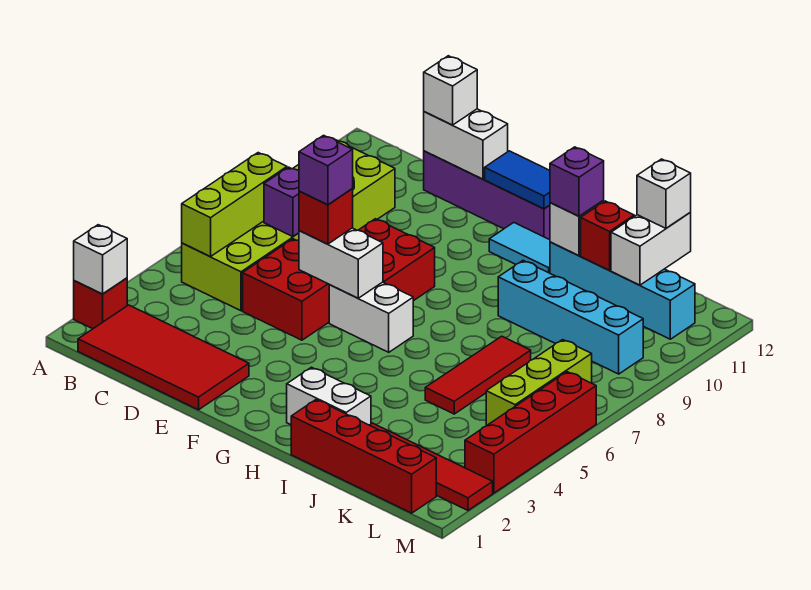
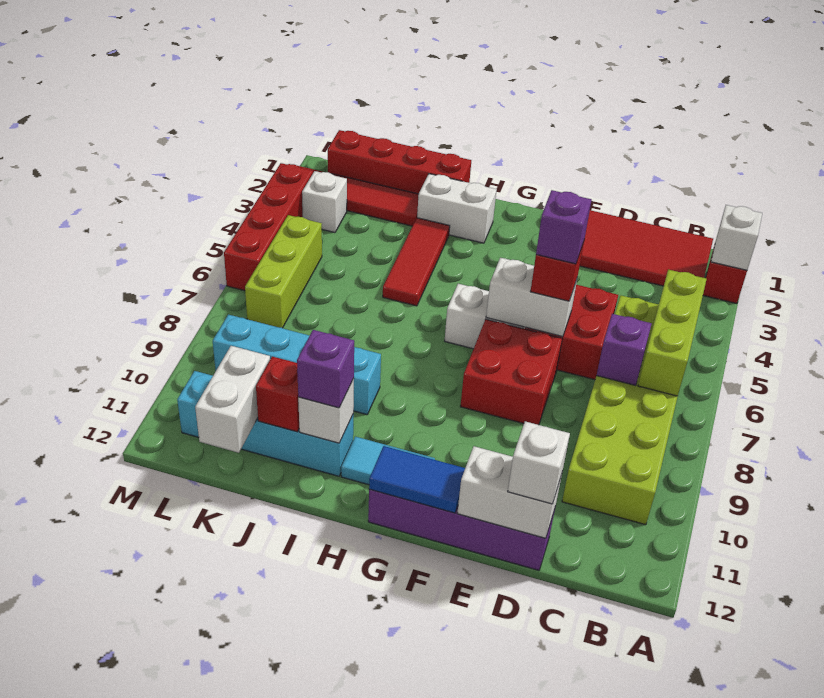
red 1x3 tile [425,336,531,414] -> red 1x3 tile moved to [383,218,450,306]
white 1x1 brick [637,159,691,228] -> white 1x1 brick moved to [302,171,347,233]

